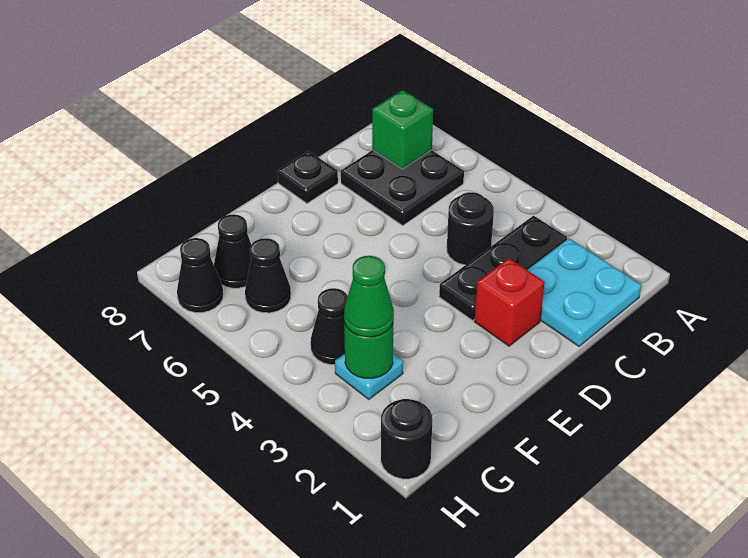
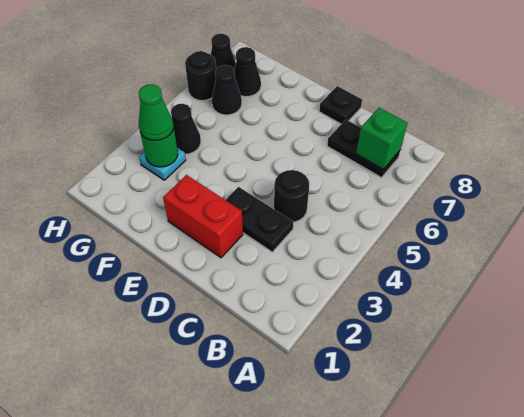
cyan 2x2 plate [528,239,641,346] -> none
black 1x3 plate [439,216,567,320] -> black 1x2 plate [226,187,294,252]
black 2x2 plate [341,150,464,226] -> black 1x2 plate [327,120,400,178]
red 1x1 brick [474,258,545,346] -> red 1x2 brick [163,175,243,258]
black 1x1 round brick [381,399,432,479] -> black 1x1 round brick moved to [185,51,216,101]

